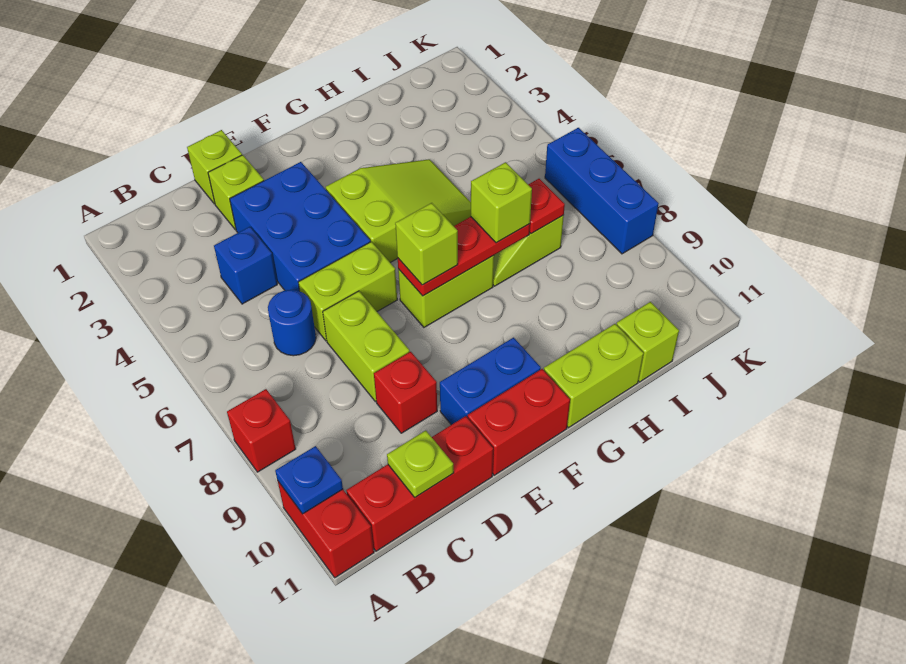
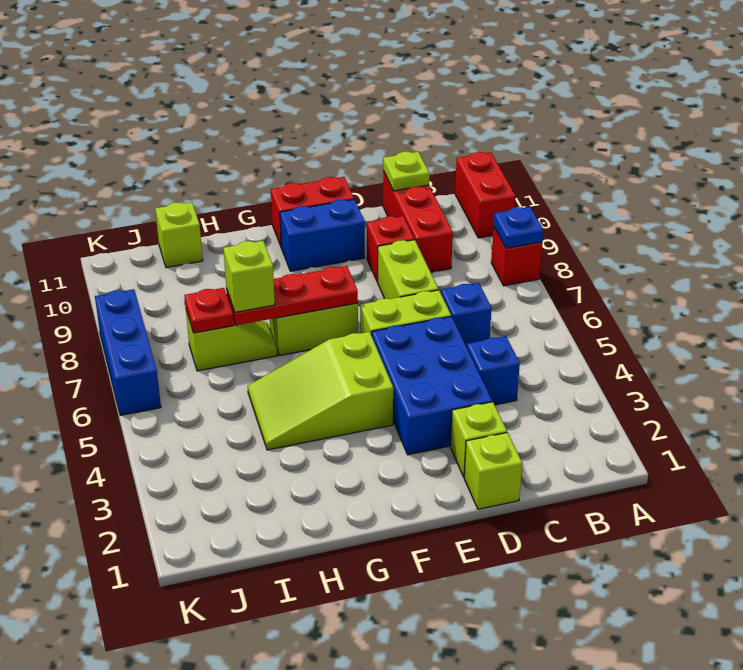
blue 1x1 plate [275,446,343,514] -> blue 1x1 plate moved to [493,207,543,248]
red 1x3 brick [346,416,493,551] -> red 1x3 brick turned to [383,171,453,272]
blue 1x1 round brick [268,290,316,356] -> blue 1x1 brick [441,283,492,347]
lime 1x1 brick [395,203,458,285] -> none
lime 1x2 brick [544,324,644,428] -> none

